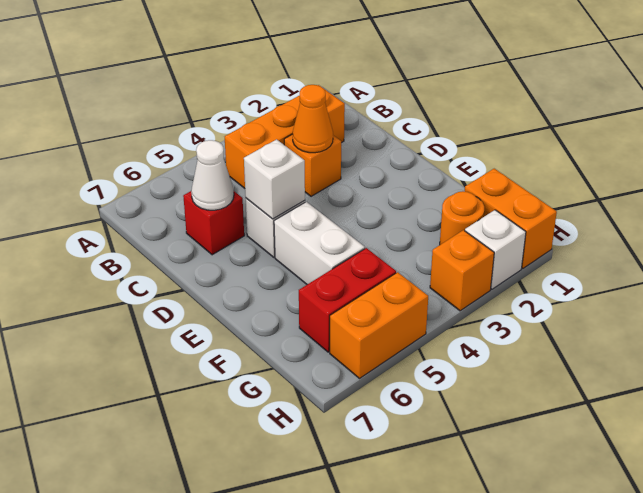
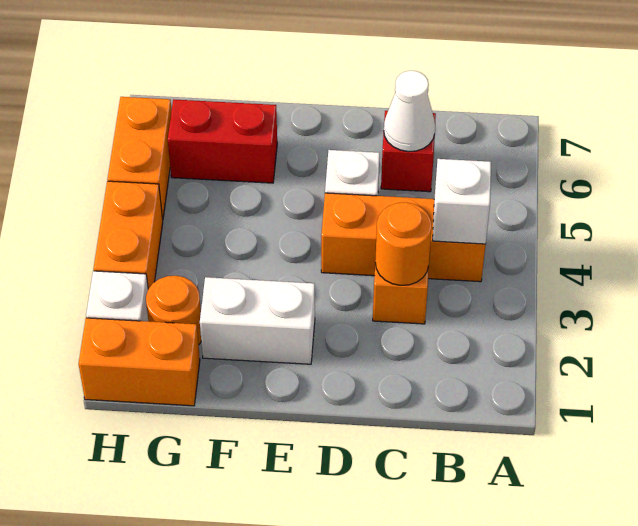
orange 1x3 brick [225,85,345,188] -> orange 1x3 brick turned to [321,193,486,282]
orange 1x1 cone [293,85,333,153] -> orange 1x1 round brick [375,202,432,285]
white 1x1 brick [244,139,305,219] -> white 1x1 brick moved to [433,159,491,244]
white 1x2 brick [274,202,365,284] -> white 1x2 brick moved to [200,277,315,364]
red 1x2 brick [299,248,396,352] -> red 1x2 brick turned to [168,99,277,183]
orange 1x1 brick [430,230,494,311] -> orange 1x2 brick [93,181,163,289]

